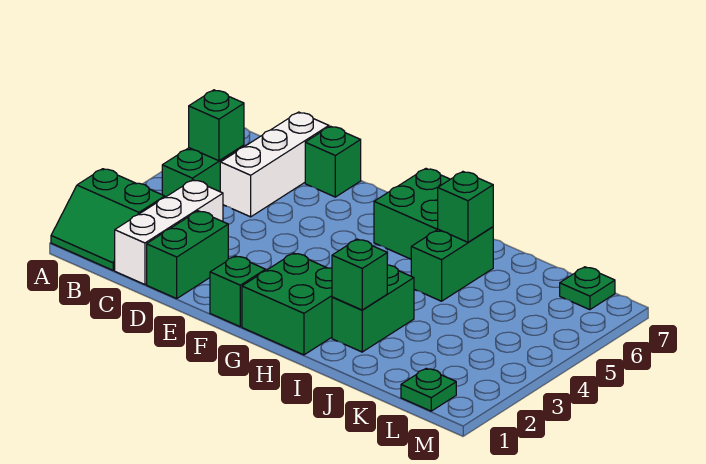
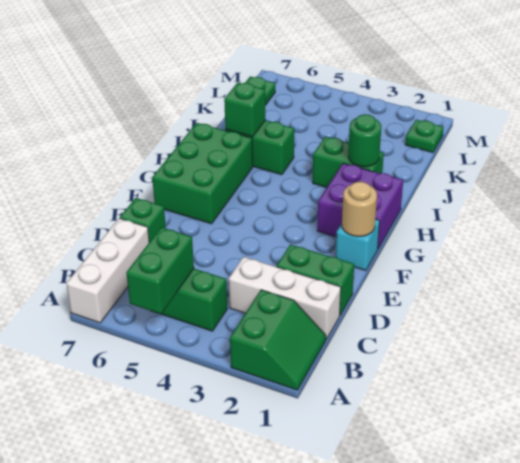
green 1x1 brick [189,90,244,161] -> green 1x2 brick [126,227,194,314]
white 1x3 brick [220,112,329,217] -> white 1x3 brick turned to [66,218,149,323]
green 1x1 brick [210,256,266,327] -> cyan 1x1 brick [336,219,380,271]
none -> tan 1x1 round brick [342,182,377,237]
green 2x2 brick [242,253,332,355] -> purple 2x2 brick [317,163,403,248]
green 2x2 brick [374,169,450,259] -> green 2x3 brick [152,123,253,224]
green 1x1 brick [332,239,387,310] -> green 1x1 round brick [348,114,381,167]

